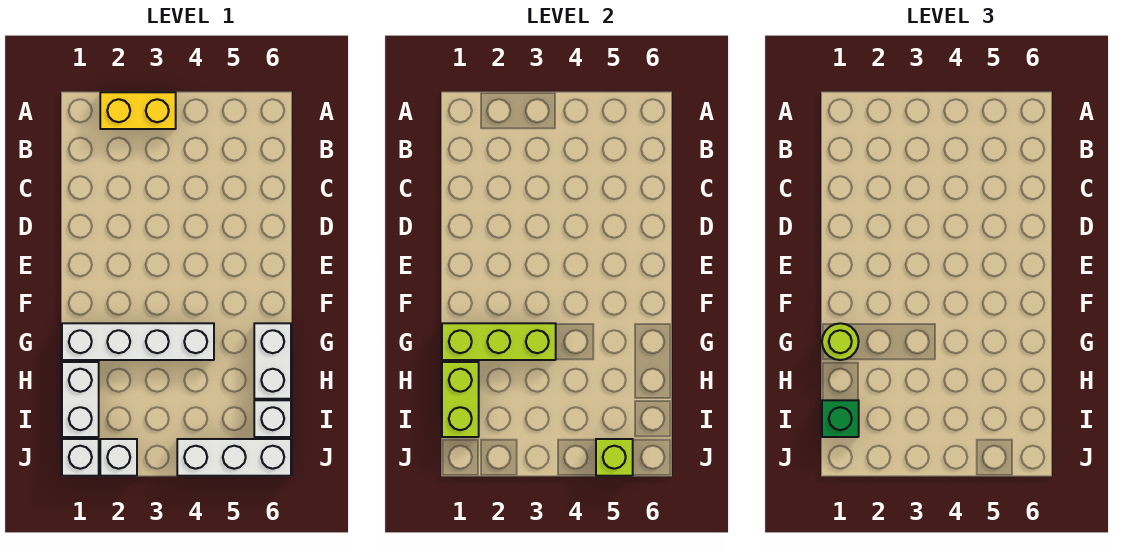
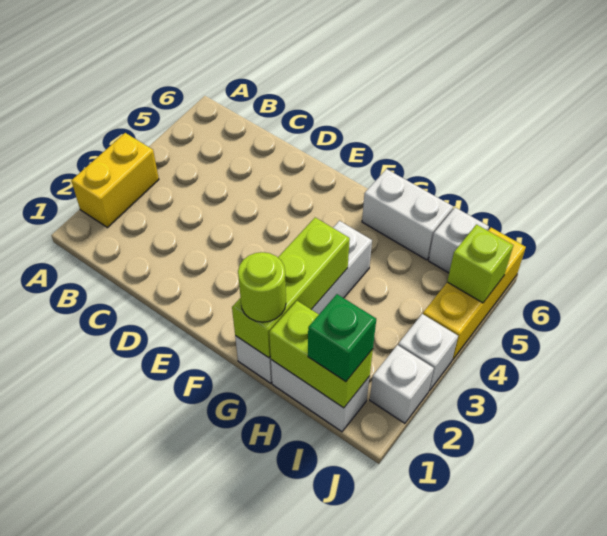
white 1x1 brick [62,439,99,476] -> white 1x1 brick moved to [398,314,458,391]
white 1x3 brick [177,439,291,476] -> yellow 1x3 brick [423,228,526,360]

